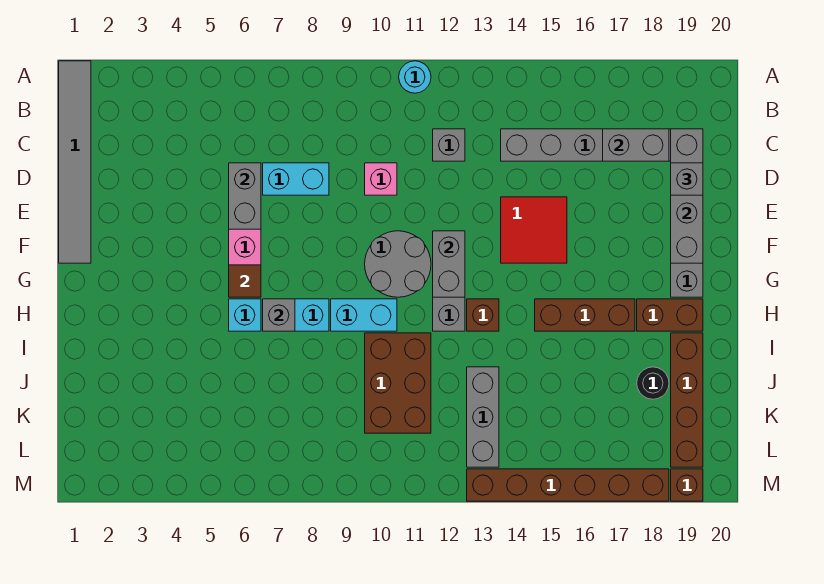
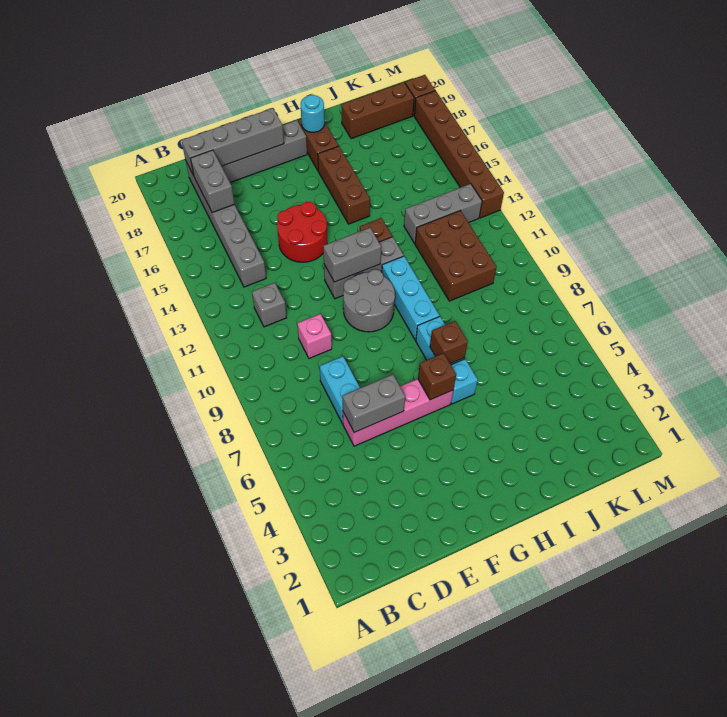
grey 1x6 tile [59,61,91,263] -> none
cyan 1x1 round brick [399,61,431,93] -> cyan 1x1 round brick moved to [301,95,324,132]
grey 1x1 brick [671,163,703,195] -> none
red 2x2 tile [501,197,567,263] -> red 2x2 round brick [277,202,327,262]
brown 1x1 tile [229,265,261,297] -> brown 1x1 brick [418,353,456,400]
grey 1x1 brick [263,299,295,331] -> brown 1x1 brick [430,321,468,364]
cyan 1x2 brick [331,299,397,331] -> cyan 1x3 brick [382,256,439,340]
brown 2x3 brick [365,333,431,433] -> brown 2x3 brick turned to [415,211,497,301]
brown 1x4 brick [671,333,703,467] -> brown 1x3 brick [341,82,414,139]
black 1x1 round brick [637,367,669,399] -> none

